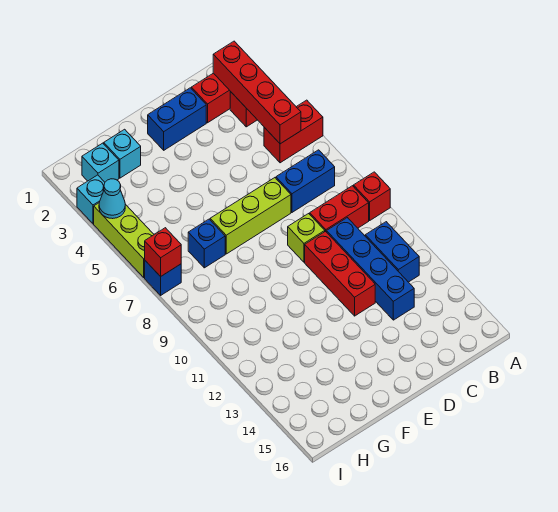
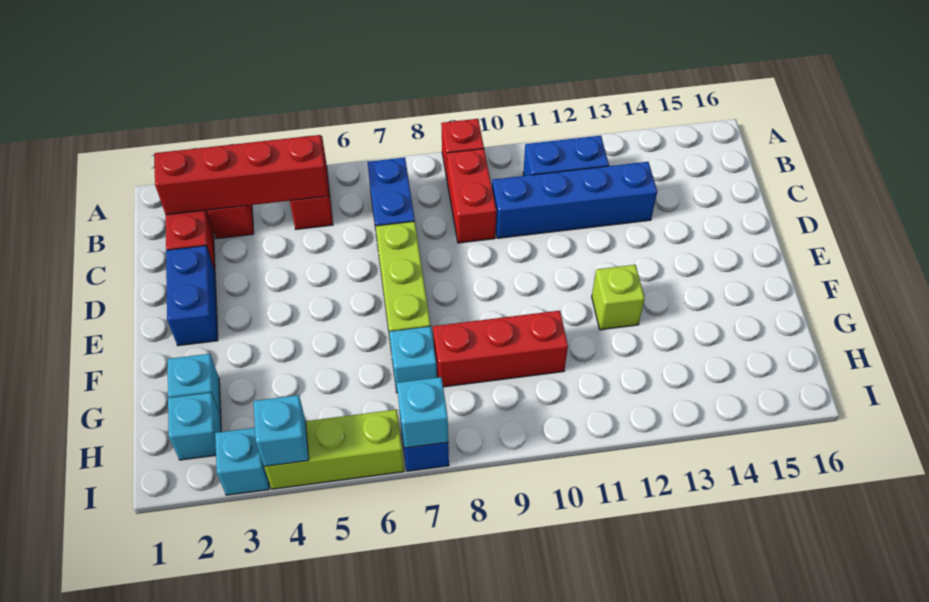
lime 1x1 brick [288,214,325,262] -> lime 1x1 brick moved to [592,265,645,330]
red 1x3 brick [305,231,375,316] -> red 1x3 brick moved to [433,311,568,387]
blue 1x1 brick [188,219,225,268] -> cyan 1x1 brick [389,326,437,393]
cyan 1x1 cone [99,179,125,219] -> cyan 1x1 brick [253,395,309,466]
red 1x1 brick [145,228,181,277] -> cyan 1x1 brick [397,377,448,448]

